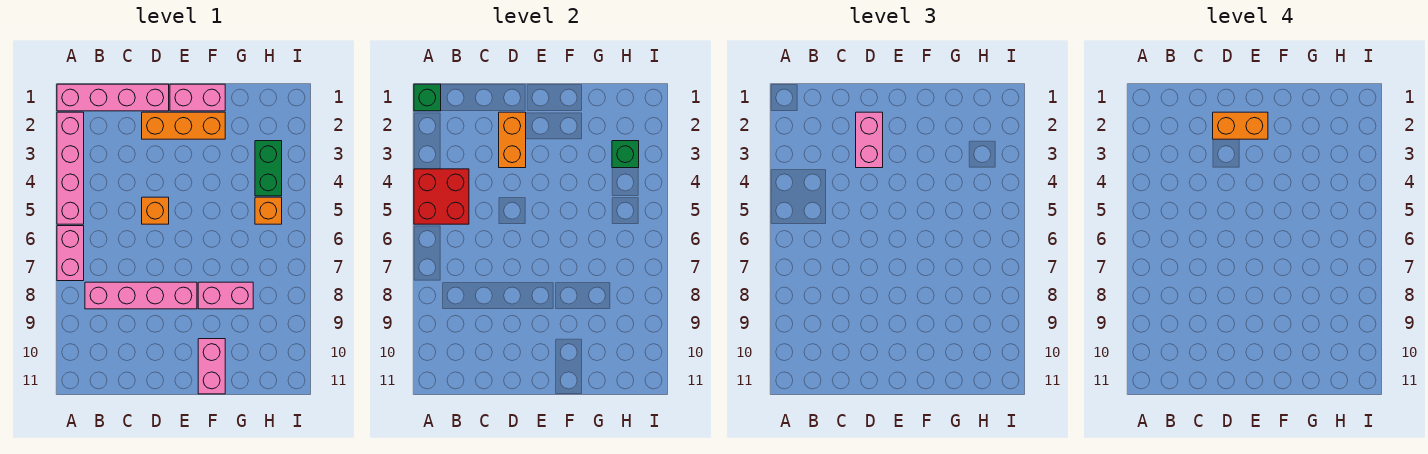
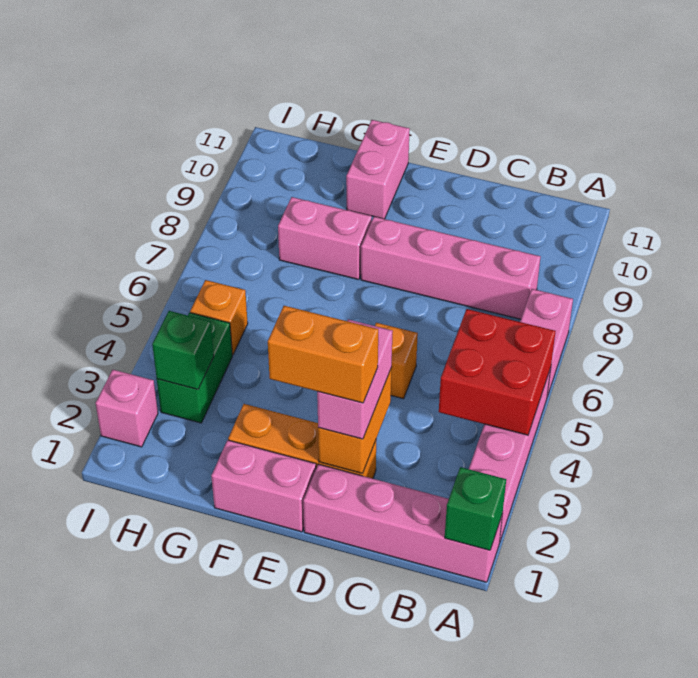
none -> pink 1x1 brick [96,370,158,447]

